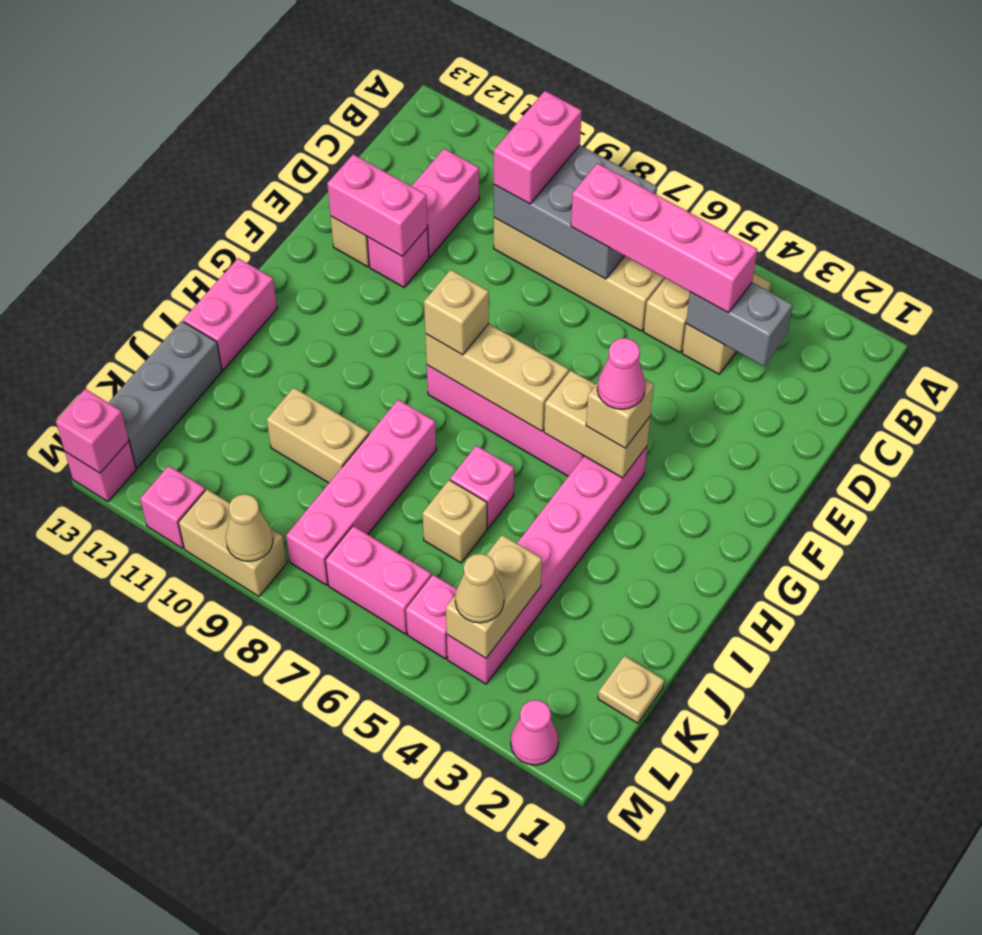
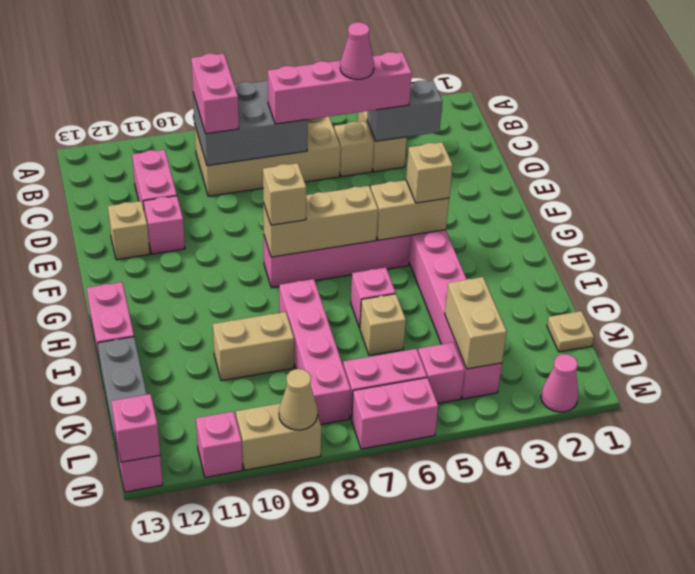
pink 1x2 brick [327,154,428,256] -> pink 1x2 brick moved to [352,378,438,449]
pink 1x1 cone [597,338,645,409] -> pink 1x1 cone moved to [340,22,374,79]
tan 1x1 cone [455,554,504,623] -> none

